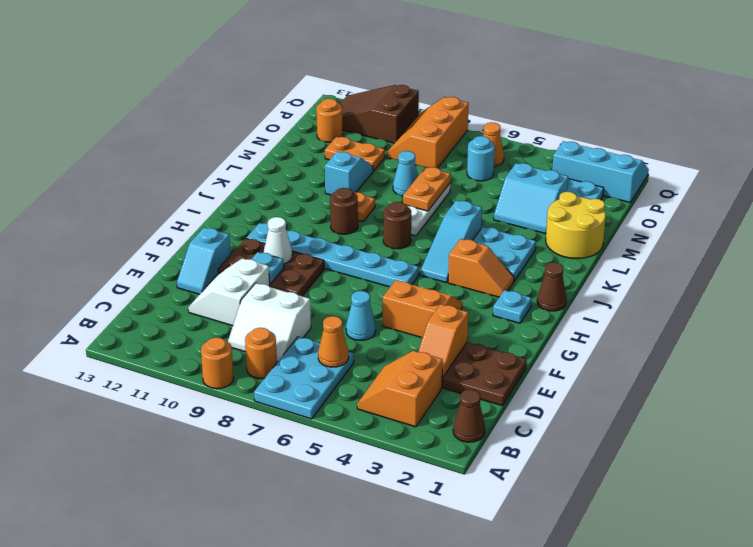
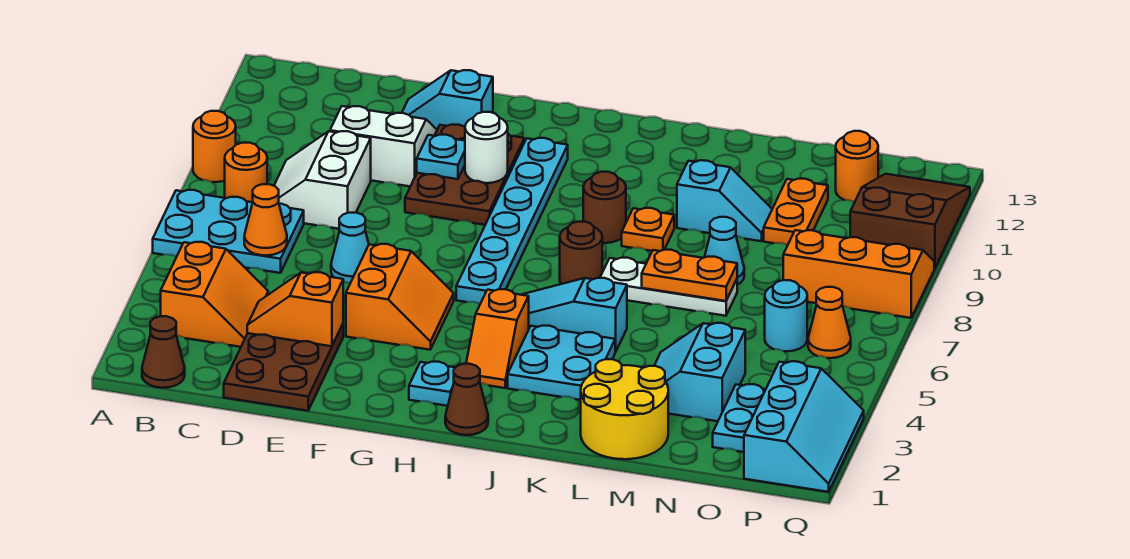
orange 2x2 slope [357,351,443,427] -> orange 2x2 slope turned to [161,242,268,347]
white 1x1 cone [264,217,292,264] -> white 1x1 round brick [465,112,508,183]

